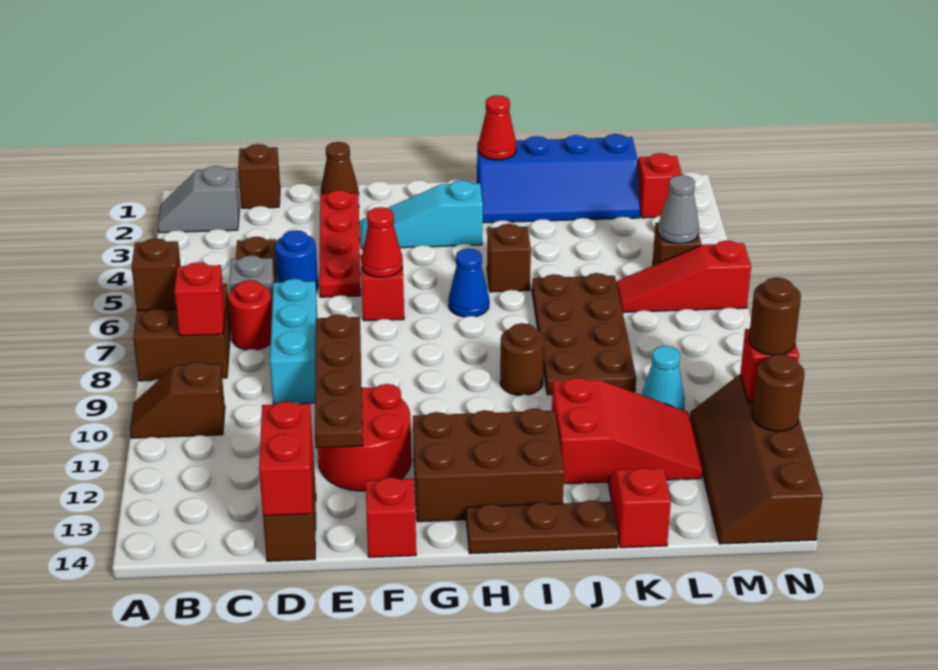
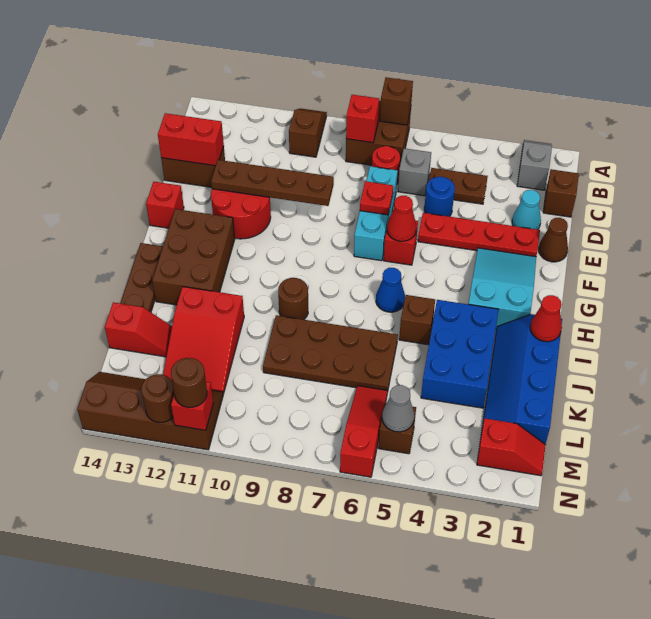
cyan 1x3 brick [270,279,317,404] -> cyan 1x3 brick turned to [354,166,398,261]
none -> red 1x1 plate [360,181,393,215]
cyan 1x3 slope [361,180,483,249] -> cyan 2x3 slope [469,248,536,329]
none -> blue 2x3 brick [421,300,499,408]
cyan 1x1 cone [641,346,685,410] -> cyan 1x1 cone moved to [512,190,541,230]

